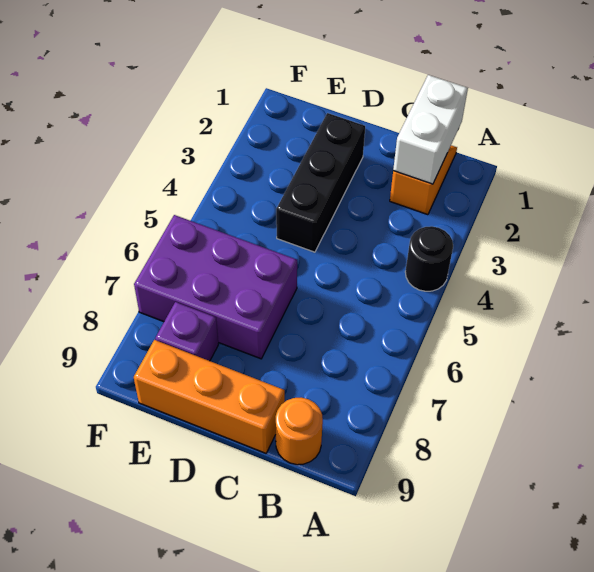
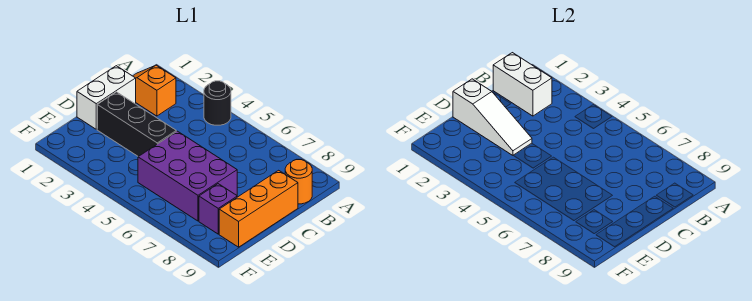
none -> white 1x2 brick [77,66,136,129]
none -> white 1x3 slope [453,79,532,155]
purple 2x3 brick [134,215,297,359] -> purple 2x3 brick turned to [138,131,237,221]

